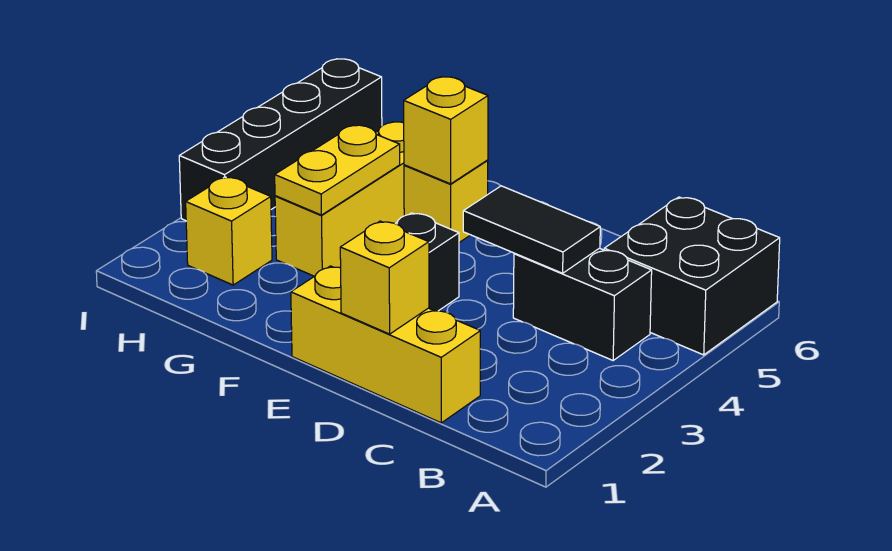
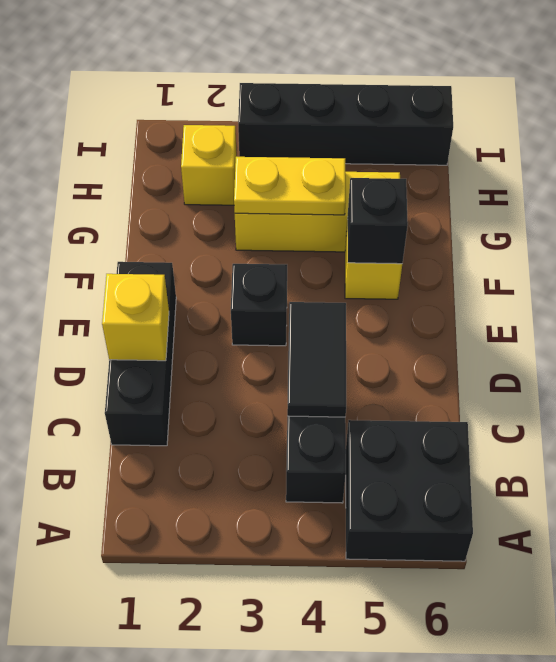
yellow 1x3 brick [291,266,480,423] -> black 1x3 brick [105,262,176,446]
yellow 1x1 brick [404,77,488,184] -> black 1x1 brick [347,178,408,264]

